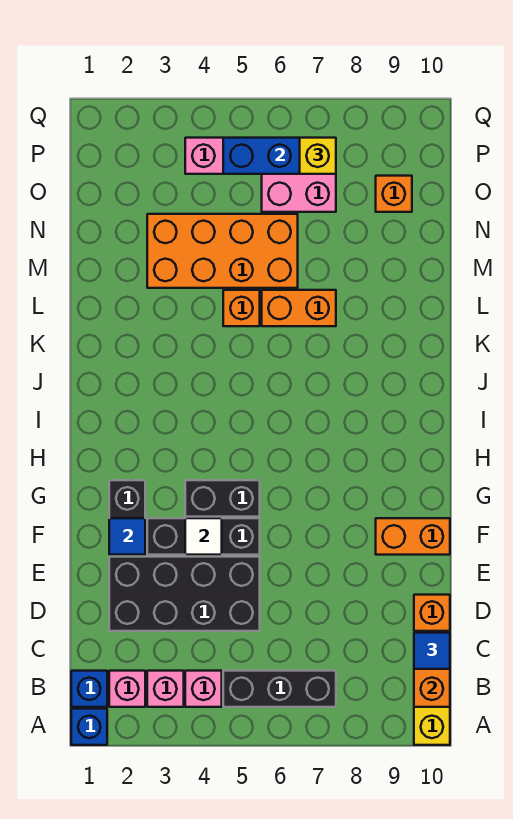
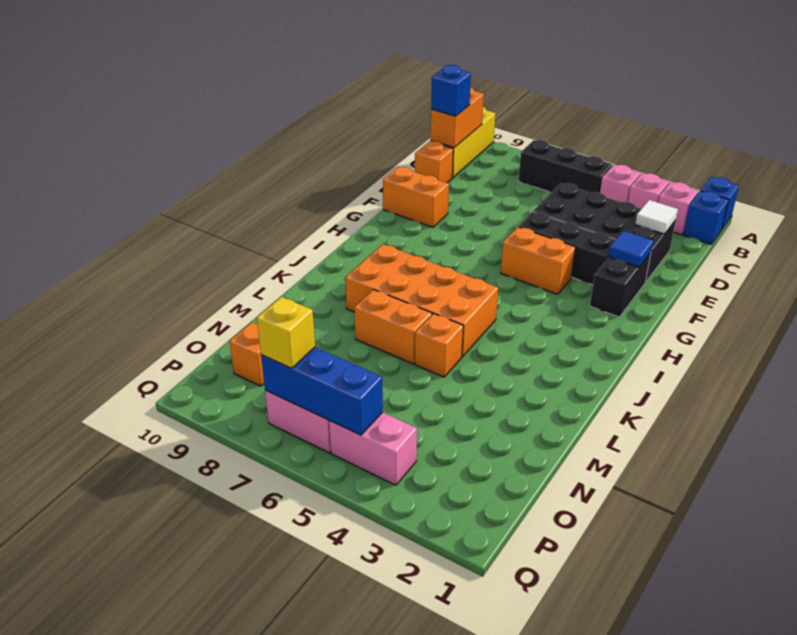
blue 1x1 tile [414,633,450,669] -> blue 1x1 brick [431,65,471,116]
white 1x1 tile [185,518,222,555] -> white 1x1 tile moved to [635,200,678,234]
black 1x2 brick [185,480,260,517] -> orange 1x2 brick [501,227,576,294]
orange 2x4 brick [147,214,298,288] -> orange 2x4 brick moved to [346,244,498,357]

